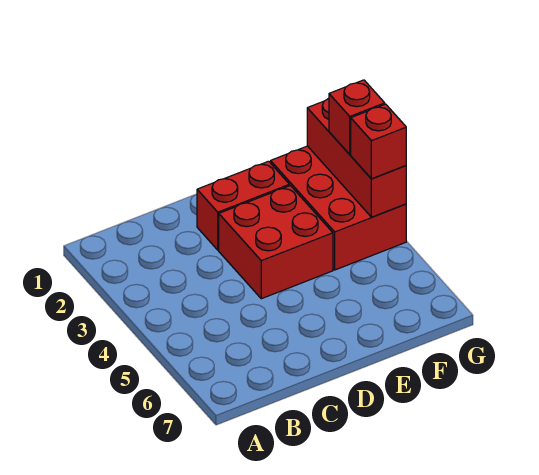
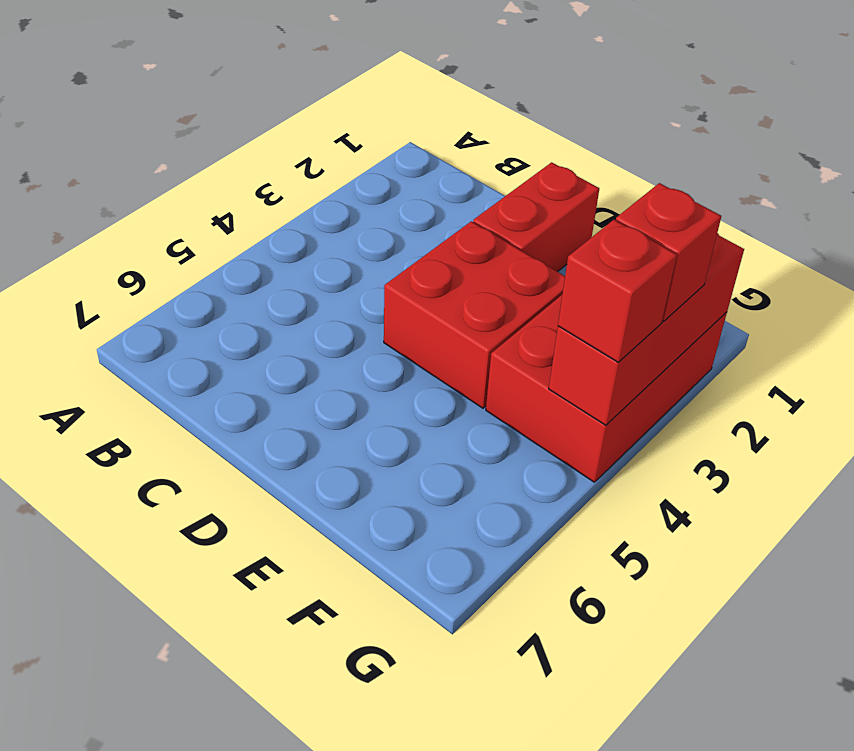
red 1x2 brick [197,161,289,250] -> red 1x2 brick turned to [473,162,599,272]

